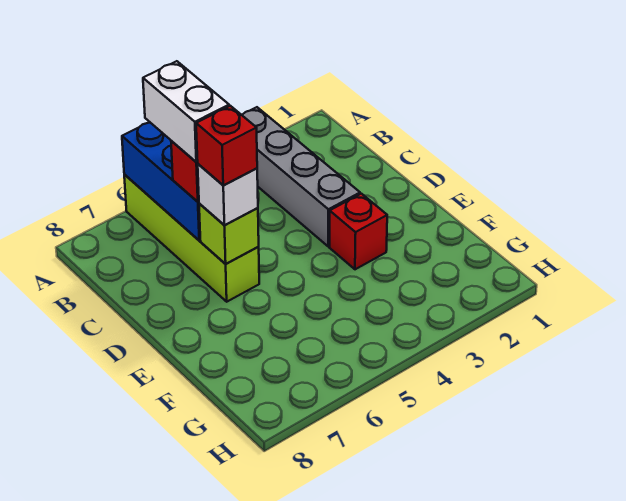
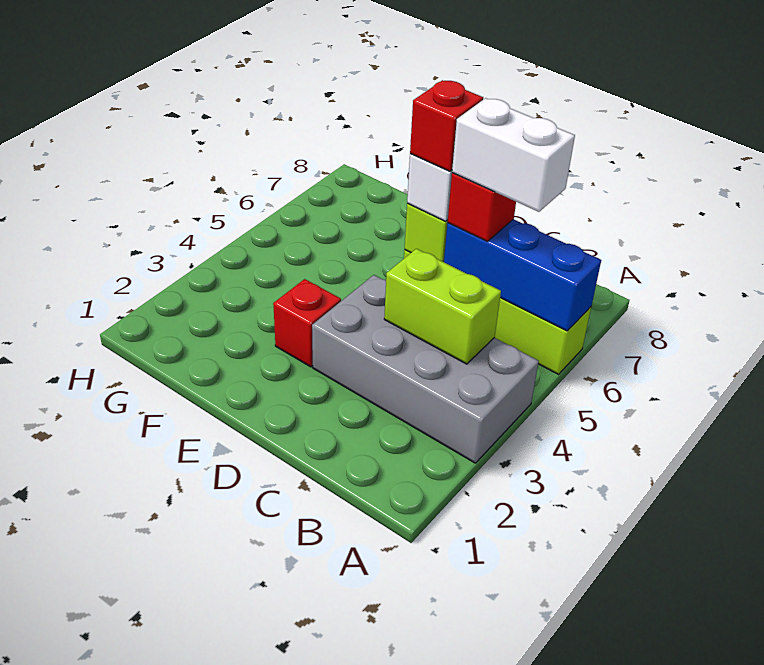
grey 1x4 brick [242,107,360,246] -> grey 2x4 brick [312,275,539,463]
none -> lime 1x2 brick [384,249,501,364]

